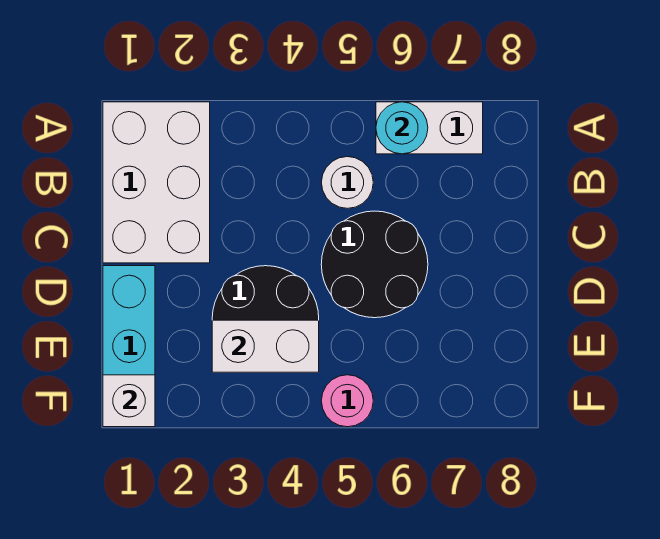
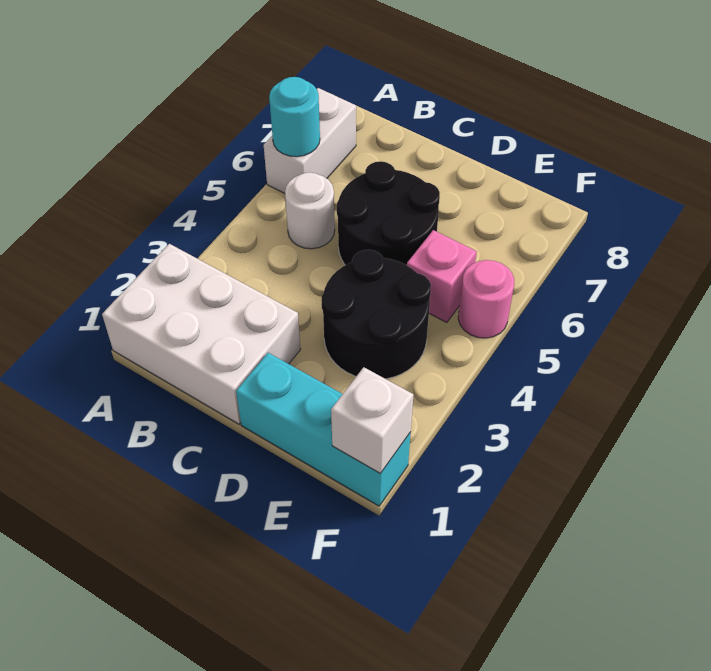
white 1x2 brick [212,320,319,372] -> none
none -> pink 1x1 brick [407,230,477,322]

